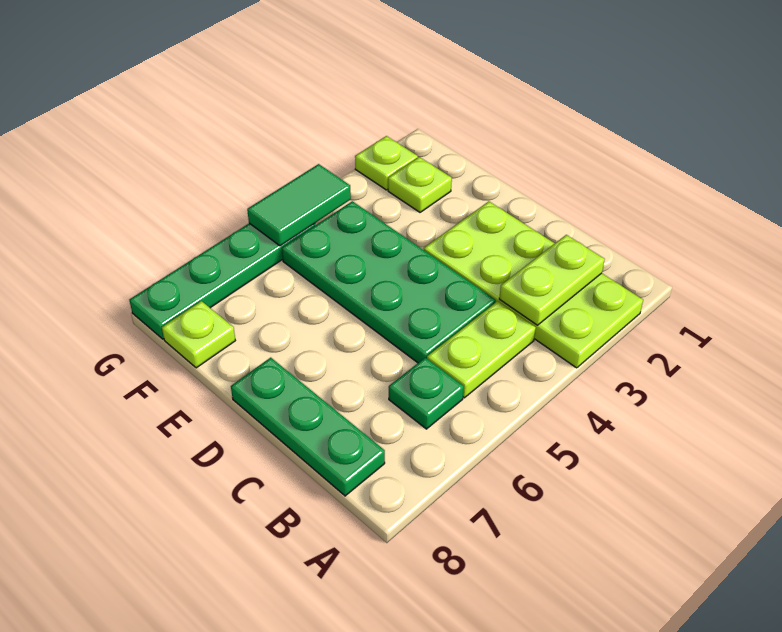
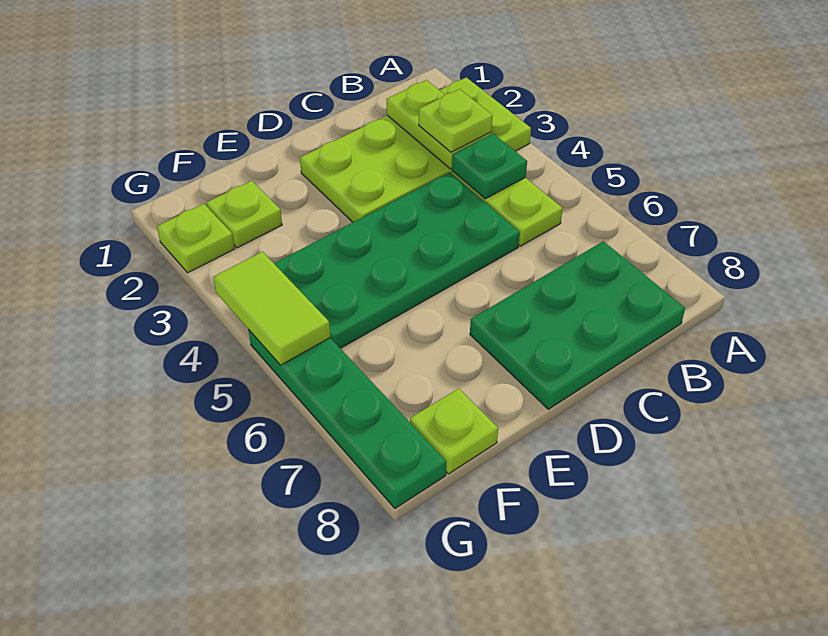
none -> lime 1x1 plate [419,89,493,152]
green 1x1 plate [389,358,464,429] -> green 1x1 plate moved to [452,134,527,199]
green 1x3 plate [231,358,385,496] -> green 2x3 plate [470,241,685,409]
green 1x2 tile [247,164,351,246] -> lime 1x2 tile [213,252,330,365]

